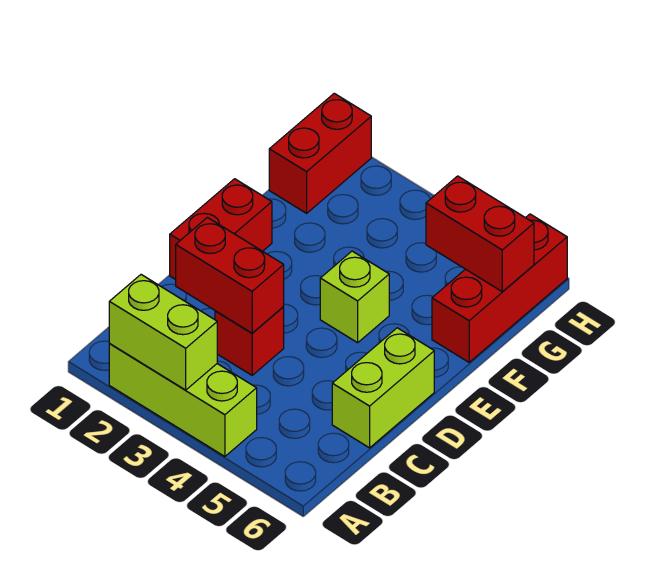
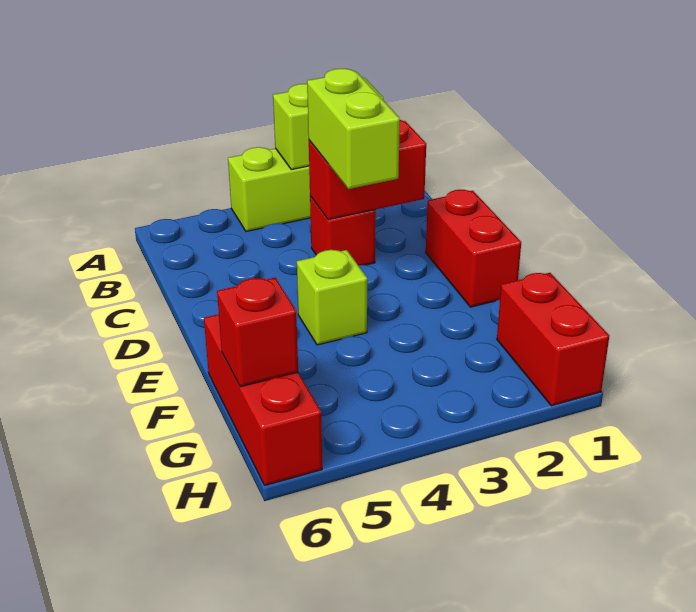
lime 1x2 brick [332,328,434,448] -> lime 1x2 brick moved to [307,69,400,189]
red 1x2 brick [426,176,534,292] -> red 1x1 brick [217,278,298,387]

